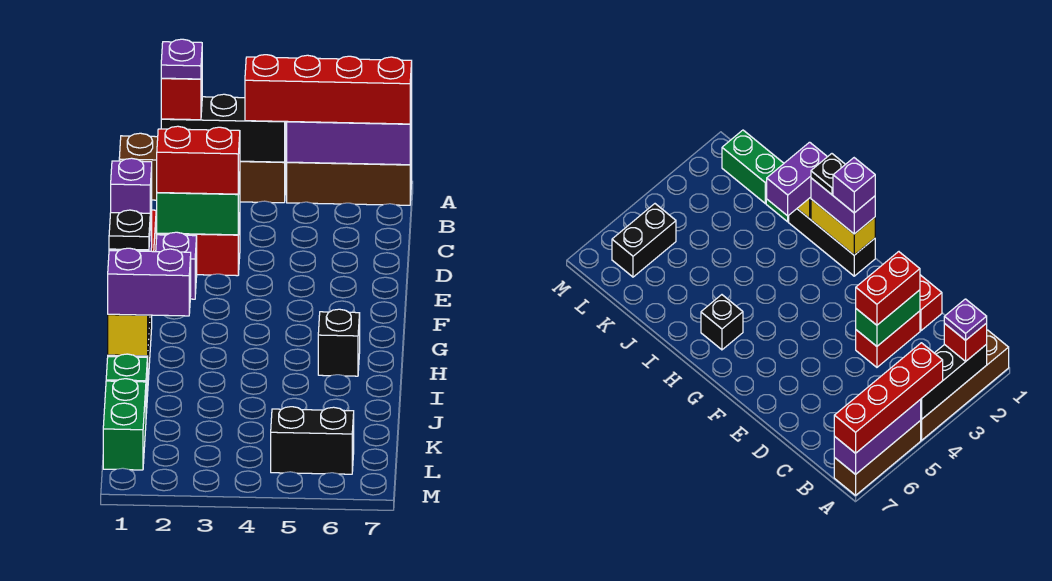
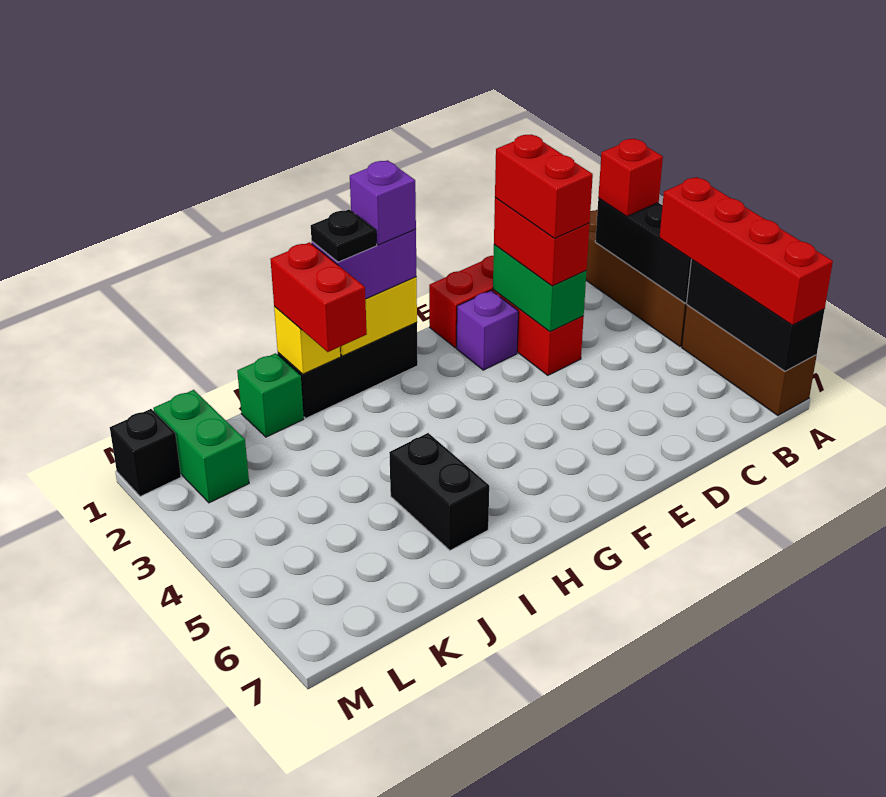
purple 1x1 plate [161,39,202,79] -> none
purple 1x3 brick [287,103,412,165] -> black 1x3 brick [686,260,825,371]
none -> red 1x2 brick [495,135,593,238]
black 1x1 brick [318,309,360,376] -> black 1x1 brick moved to [110,409,181,496]
purple 1x2 brick [108,248,191,316] -> red 1x2 brick [270,242,367,352]
green 1x2 brick [103,379,146,470] -> green 1x2 brick turned to [153,390,249,503]
black 1x2 brick [271,407,354,474] -> black 1x2 brick moved to [389,433,489,550]

